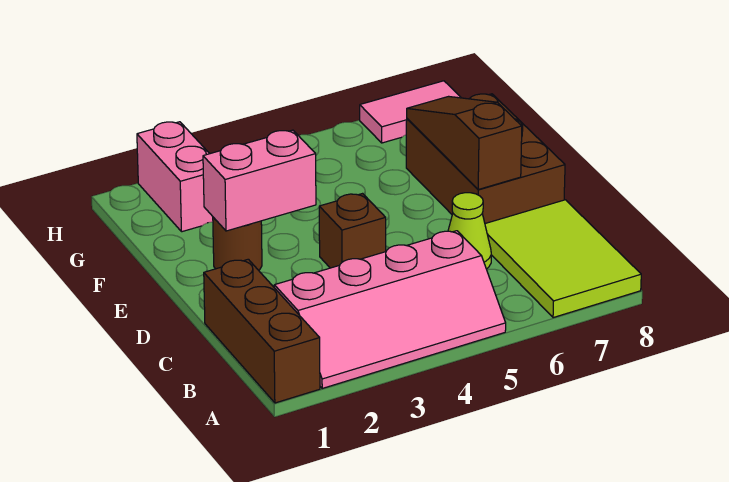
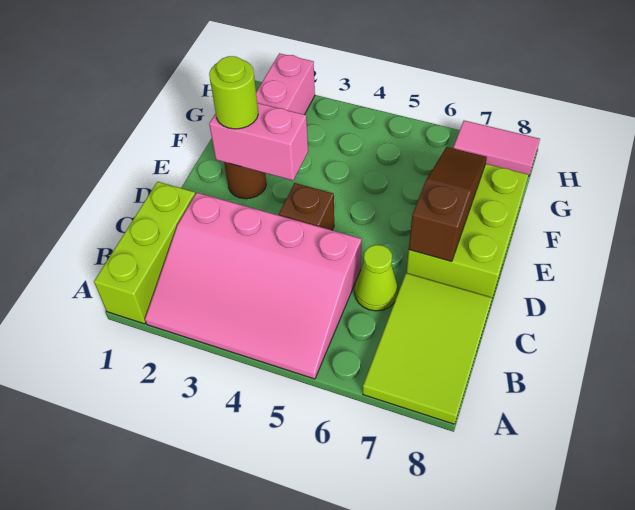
brown 1x3 brick [204,259,320,403] -> lime 1x3 brick [94,182,195,324]
pink 2x4 slope [274,231,506,388] -> pink 3x4 slope [145,193,361,379]
brown 2x3 brick [406,94,565,223] -> lime 2x3 brick [406,164,528,298]
none -> lime 1x1 round brick [209,56,258,129]

